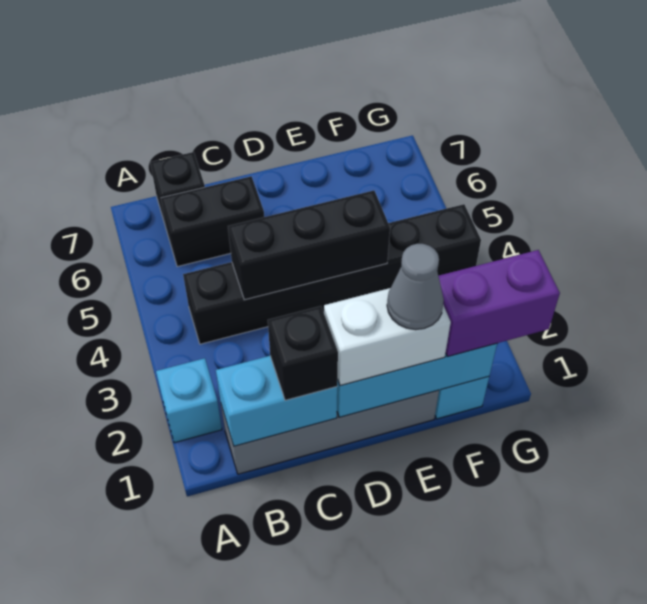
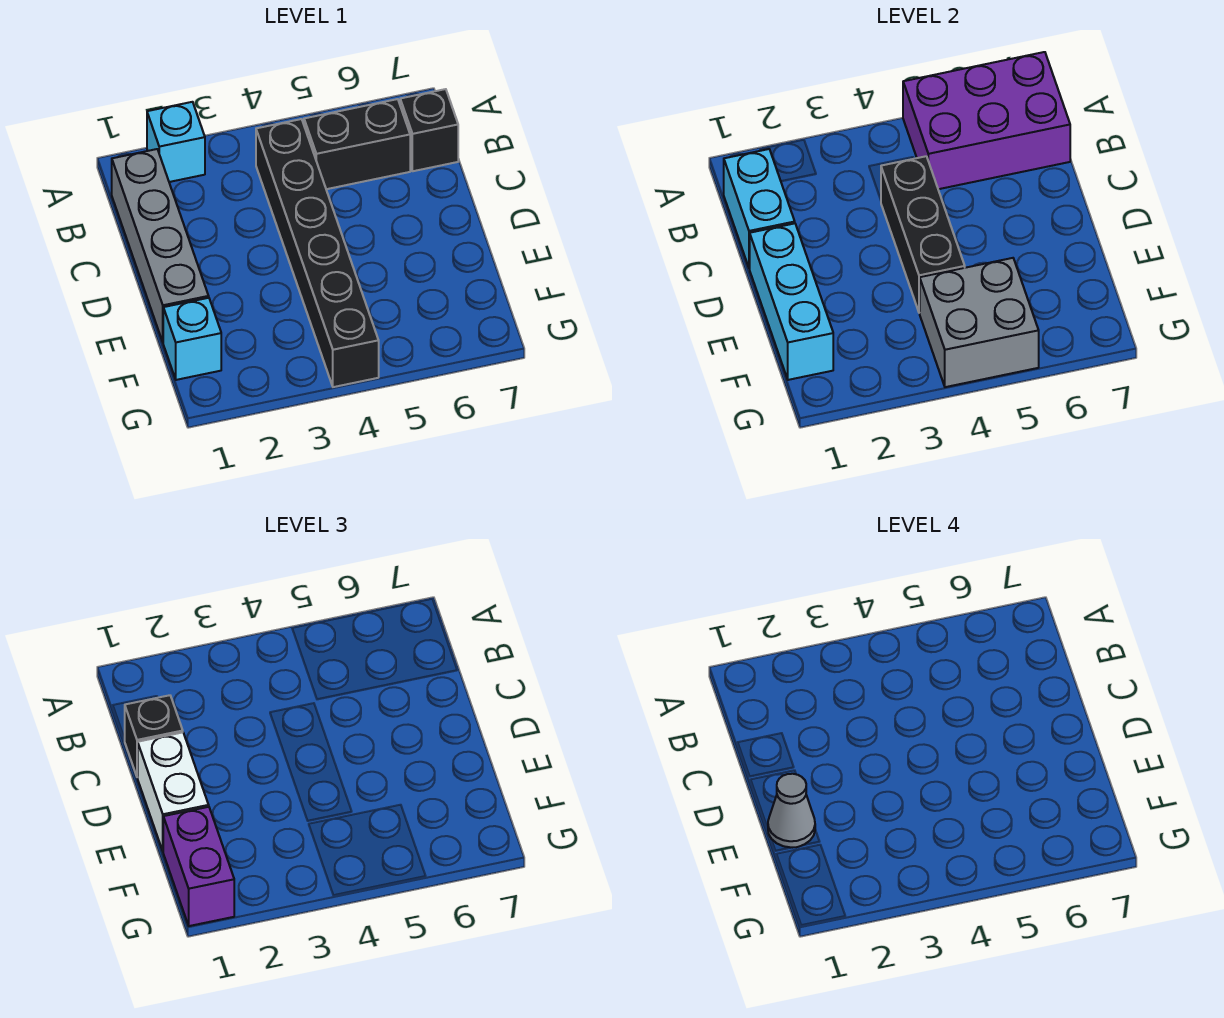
none -> purple 2x3 brick [903,52,1070,189]
black 1x2 brick [161,176,264,267] -> black 1x2 brick turned to [304,99,410,189]
none -> grey 2x2 brick [920,258,1039,387]

